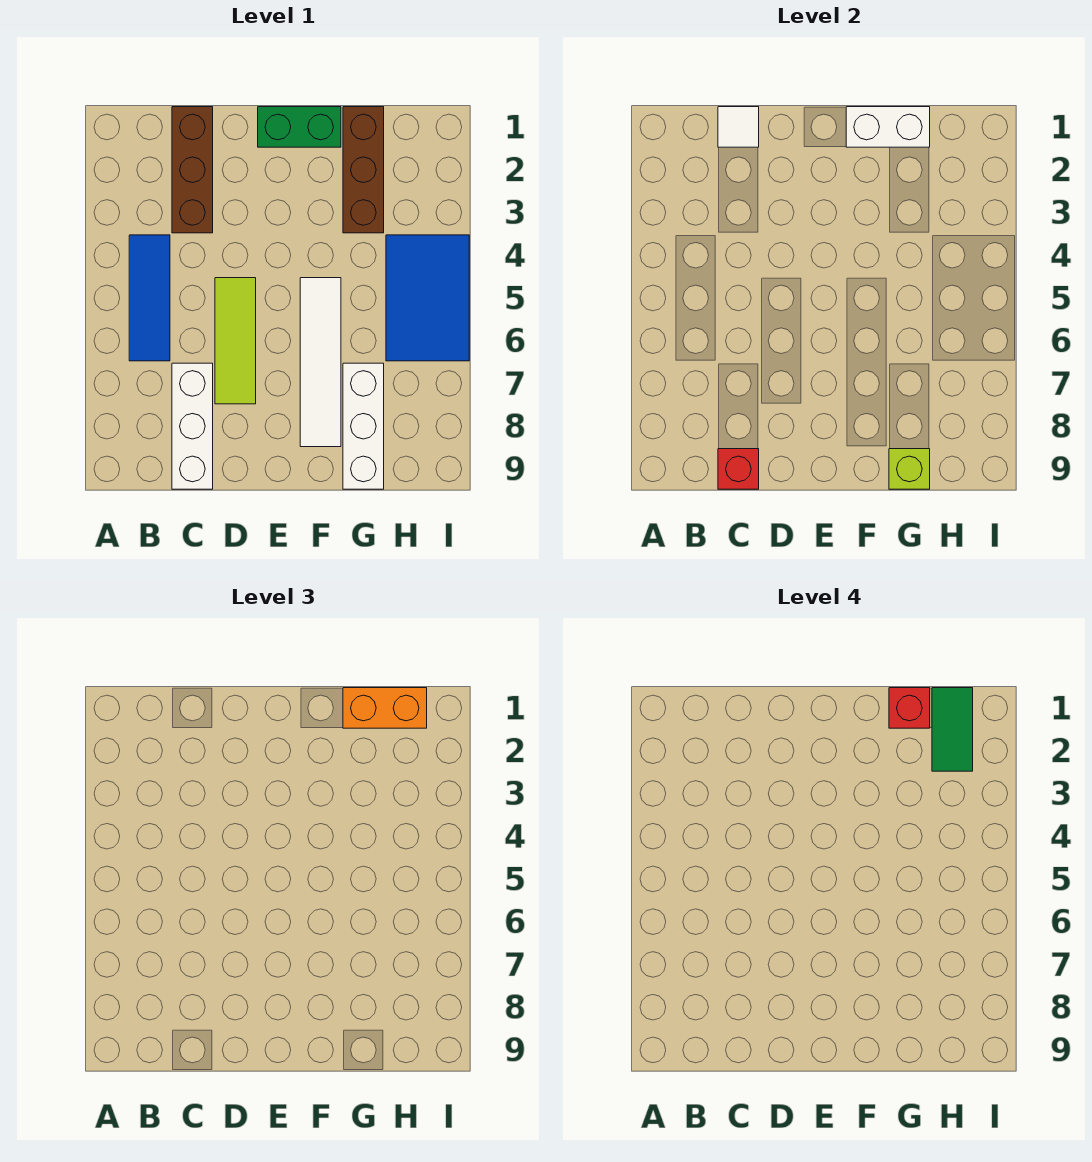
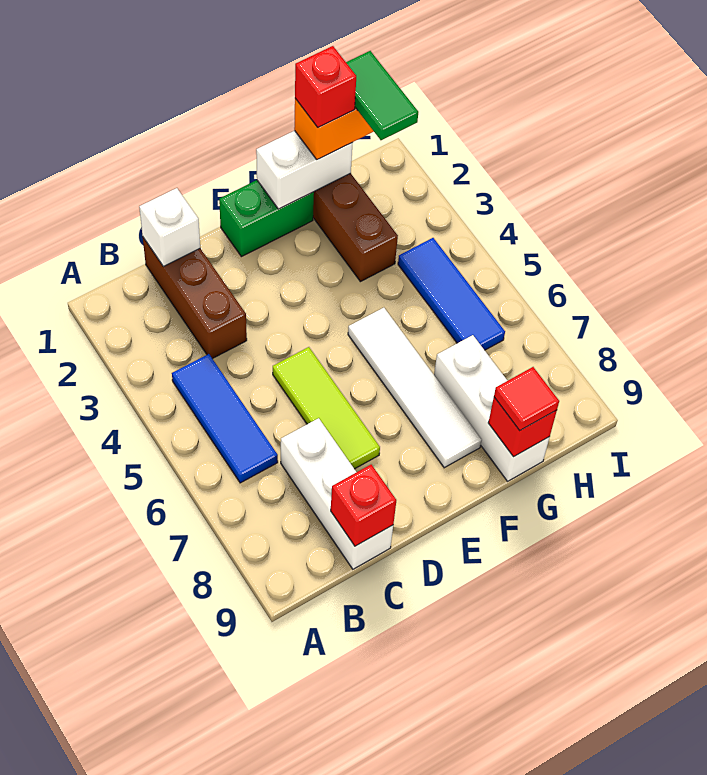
white 1x1 tile [718,107,759,147] -> white 1x1 brick [139,188,200,267]
lime 1x1 brick [889,449,930,489] -> red 1x1 brick [488,397,557,457]
none -> red 1x1 tile [494,367,559,430]
blue 2x3 tile [386,235,469,361] -> blue 1x3 tile [398,238,505,350]

